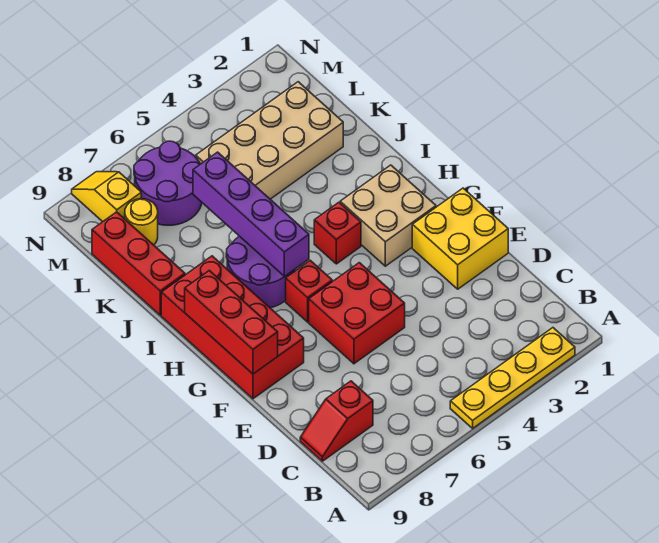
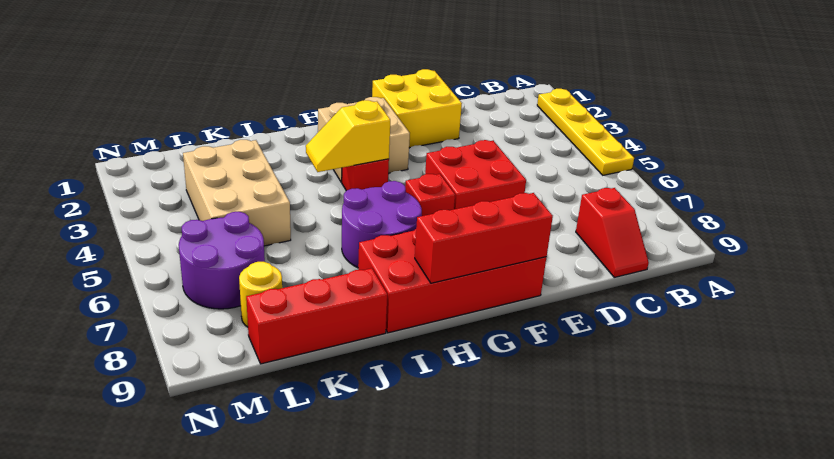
purple 1x4 brick [193,152,309,277] -> none
tan 2x4 brick [196,82,343,199] -> tan 2x3 brick [183,140,291,246]
yellow 1x2 slope [72,172,141,222] -> yellow 1x2 slope moved to [306,100,390,172]

